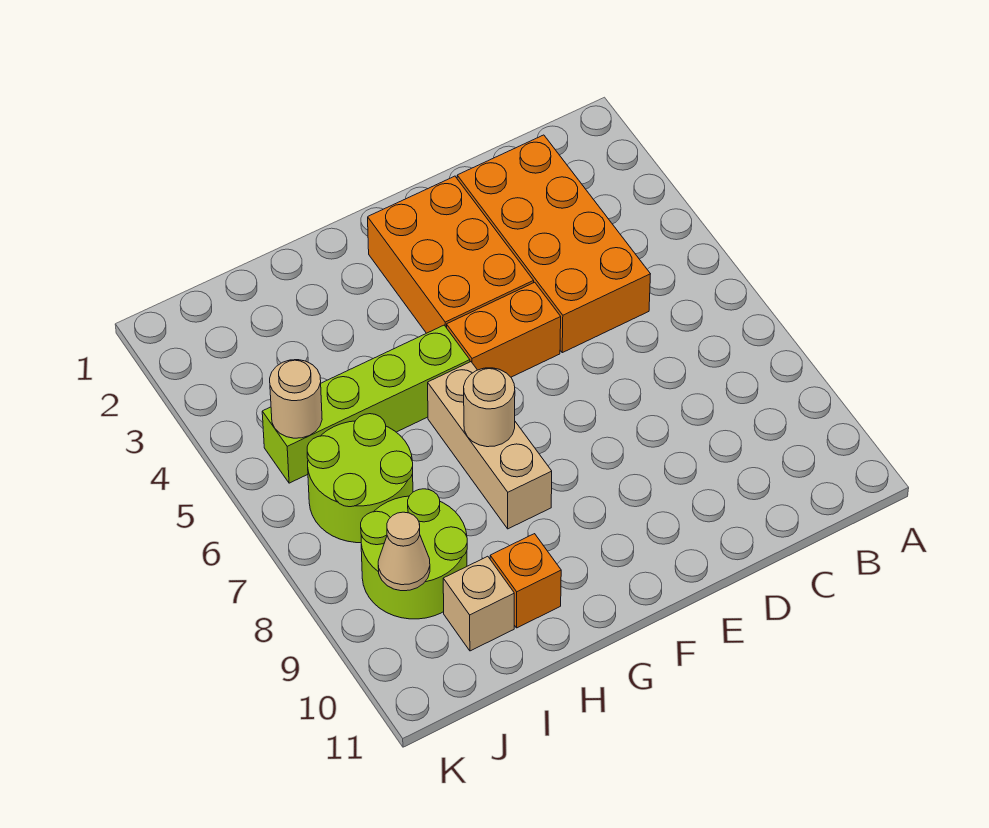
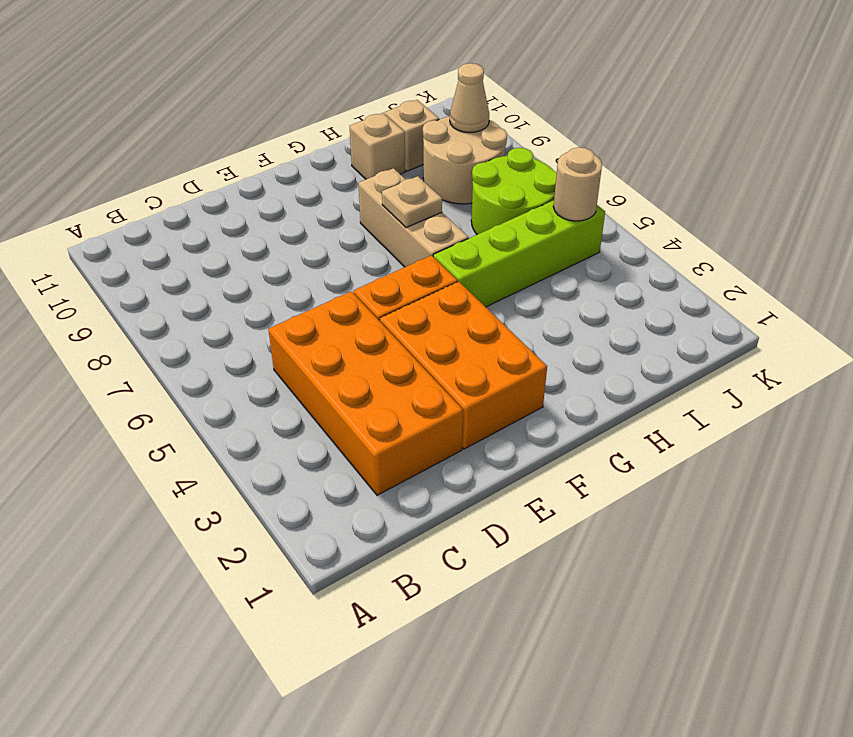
tan 1x1 round brick [464,368,515,447] -> tan 1x1 plate [382,176,442,228]
orange 1x1 brick [490,534,561,628] -> tan 1x1 brick [350,113,405,179]
lime 2x2 round brick [361,489,467,619] -> tan 2x2 round brick [423,116,507,204]

